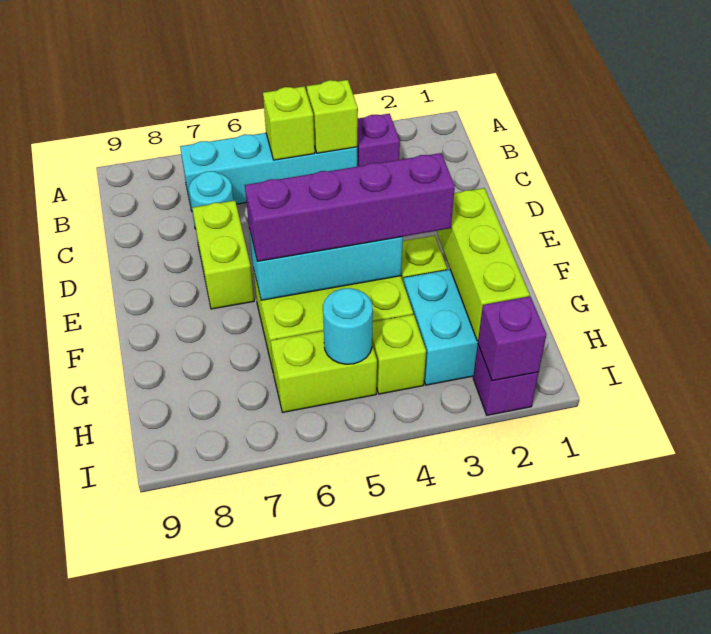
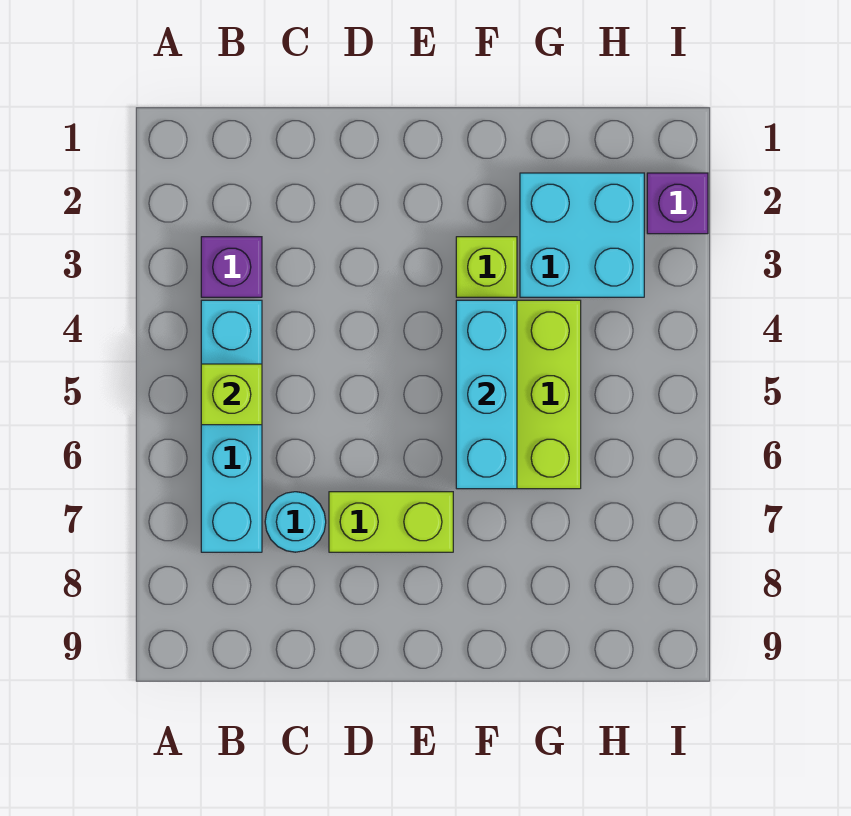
lime 1x1 brick [307,80,358,153] -> none
lime 1x3 brick [437,188,530,341] -> none
purple 1x4 brick [245,153,455,261] -> none
lime 1x1 brick [372,314,426,394] -> none
lime 1x2 brick [271,331,377,412] -> none
cyan 1x1 round brick [323,288,373,364] -> none
purple 1x1 brick [478,296,546,381] -> none

